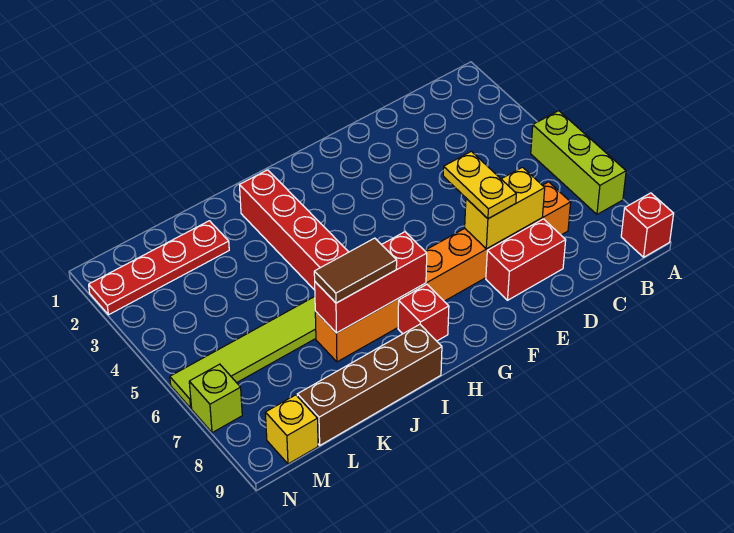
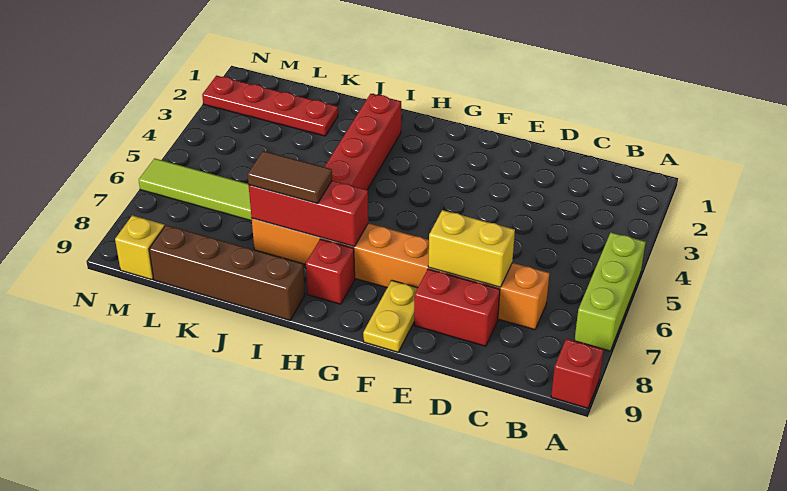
yellow 1x2 plate [443,151,516,219] -> yellow 1x2 plate moved to [363,280,418,352]
lime 1x1 brick [189,364,242,433] -> none

